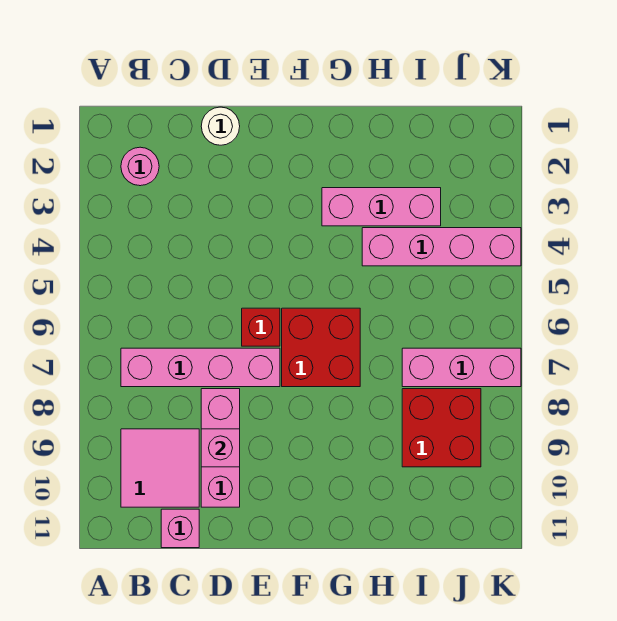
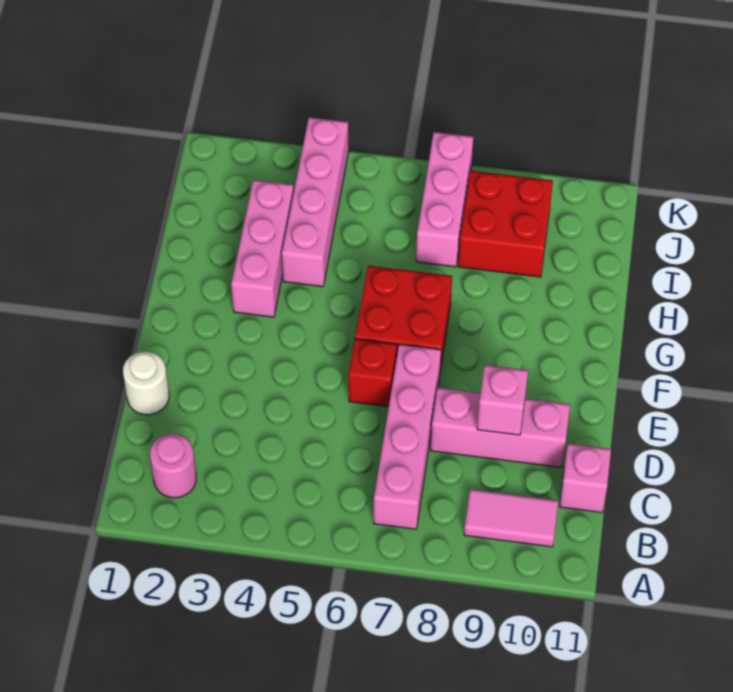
pink 2x2 tile [121,429,199,507] -> pink 1x2 tile [464,489,558,547]

